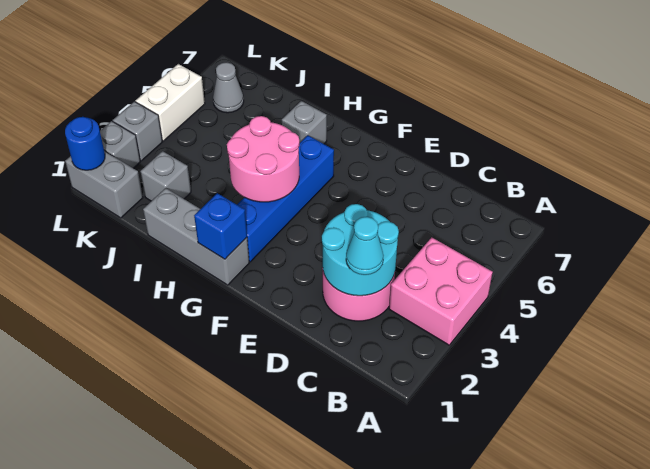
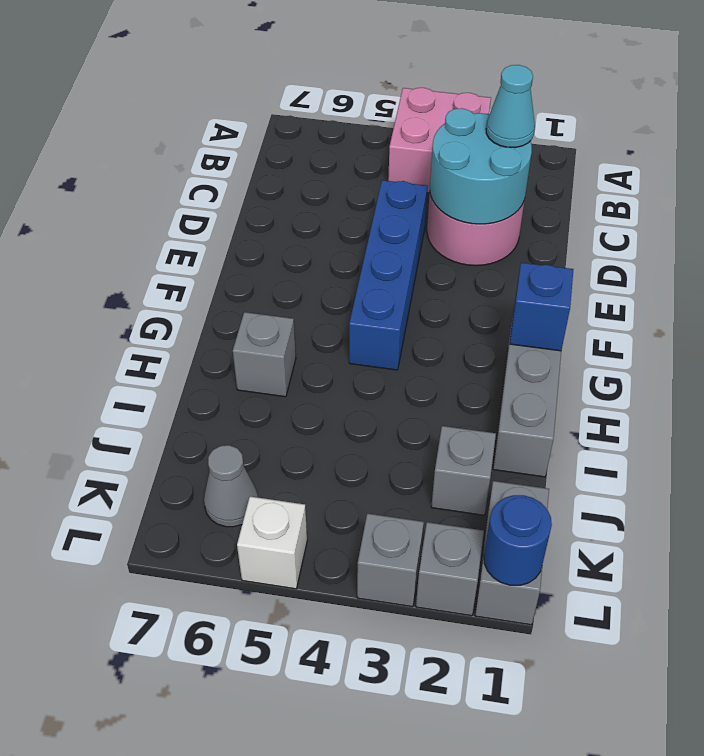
blue 1x4 brick [237,135,334,262] -> blue 1x4 brick turned to [349,180,428,370]
pink 2x2 round brick [227,116,299,202] -> none
white 1x2 brick [136,64,205,141] -> white 1x1 brick [237,496,307,589]

